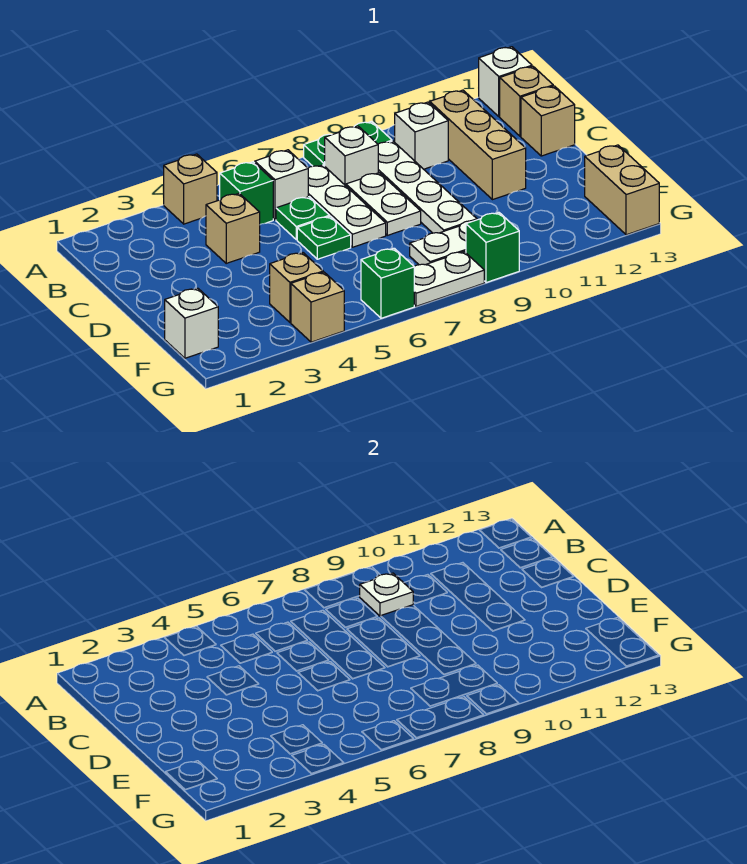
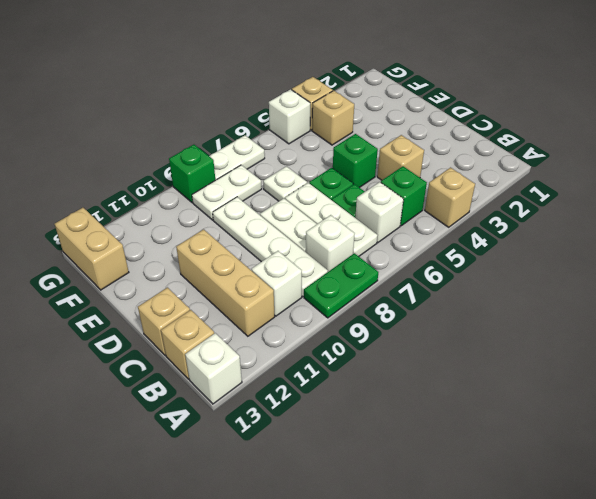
white 1x1 plate [360,573,413,616] -> white 1x1 plate moved to [263,166,307,201]
white 1x1 brick [165,288,218,358] -> white 1x1 brick moved to [269,89,310,144]
green 1x1 brick [361,248,414,318] -> green 1x1 brick moved to [333,134,378,188]

